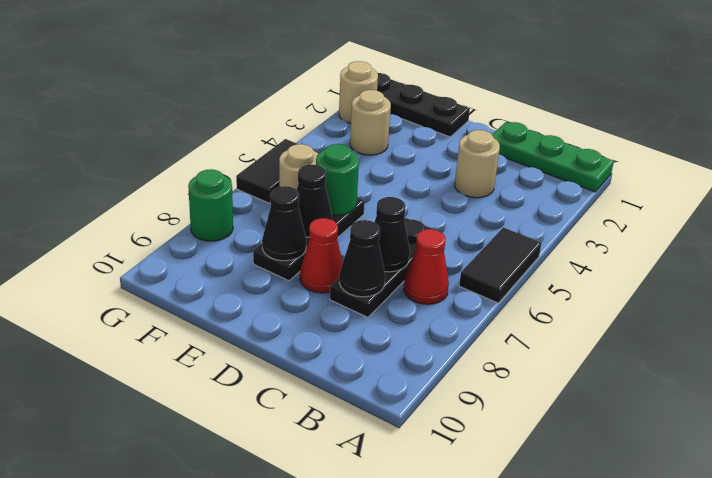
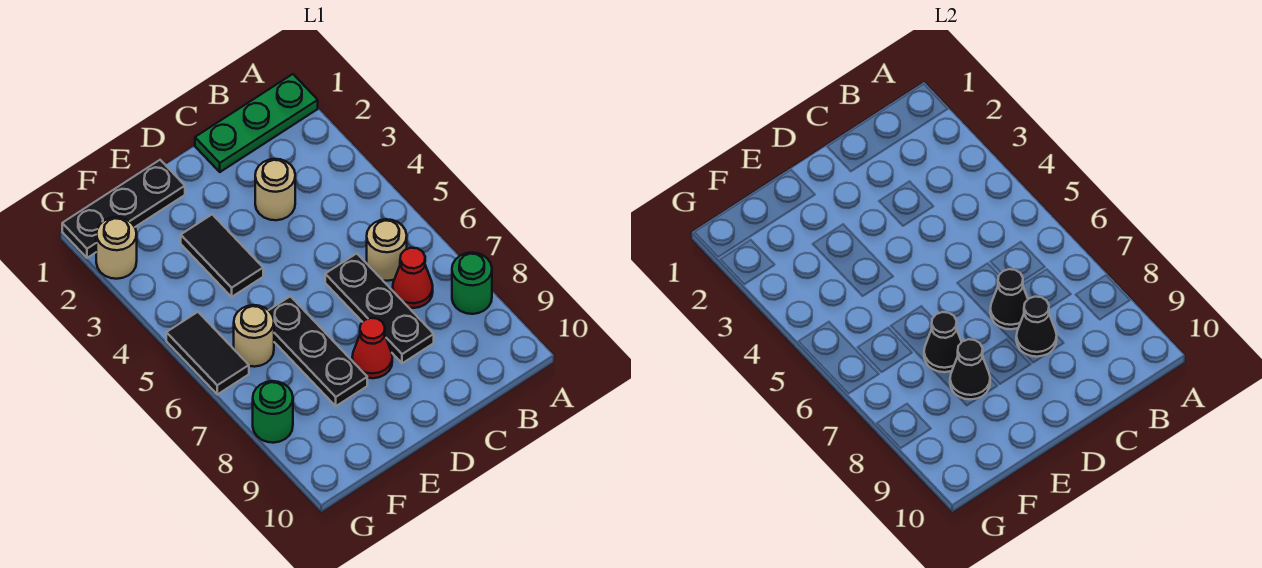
black 1x2 tile [459,227,542,303] -> black 1x2 tile moved to [181,214,263,297]
green 1x1 round brick [316,144,359,215] -> green 1x1 round brick moved to [452,253,492,314]
tan 1x1 round brick [350,90,391,155] -> tan 1x1 round brick moved to [367,219,407,281]

